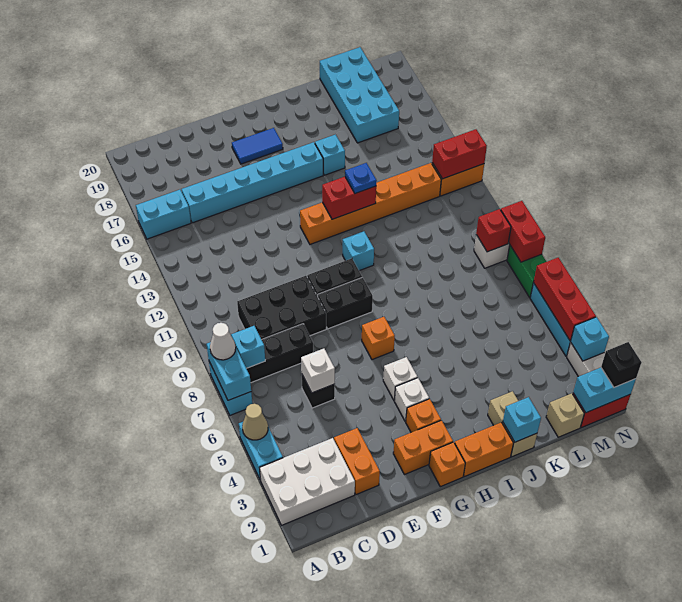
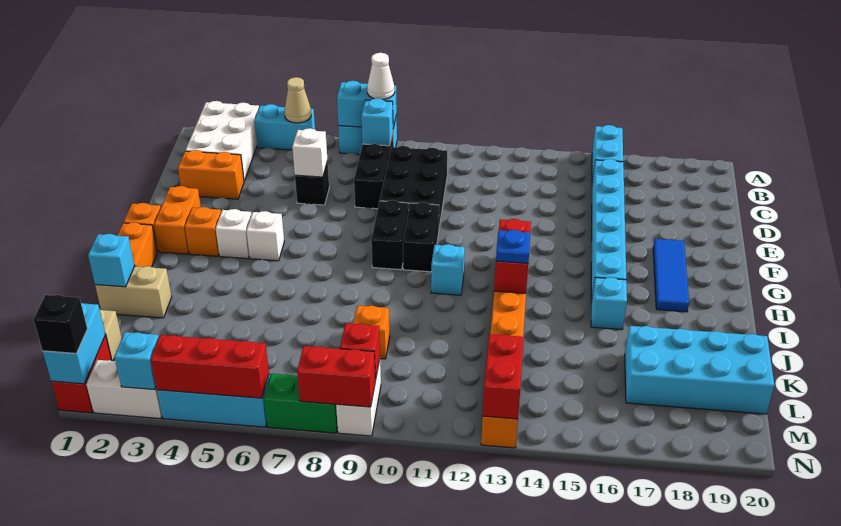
blue 1x2 tile [232,128,283,164] -> blue 1x3 tile [653,239,689,312]
orange 1x1 brick [362,317,395,360] -> orange 1x1 brick moved to [353,306,390,359]

